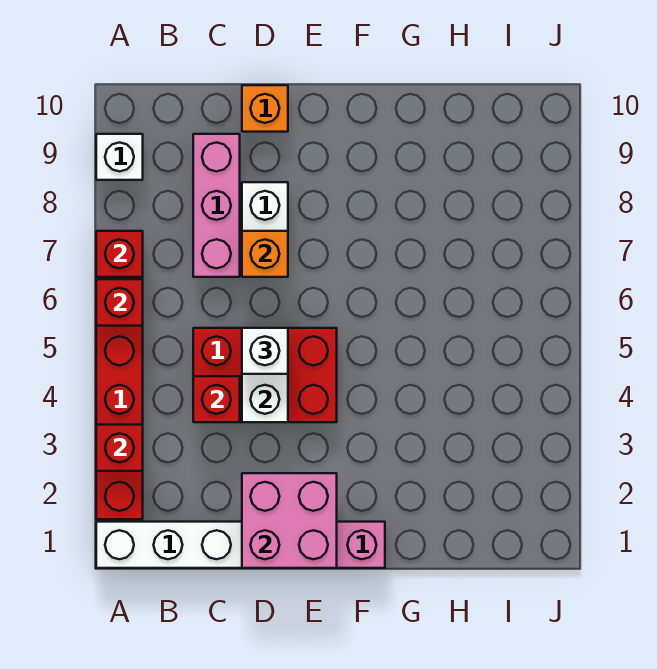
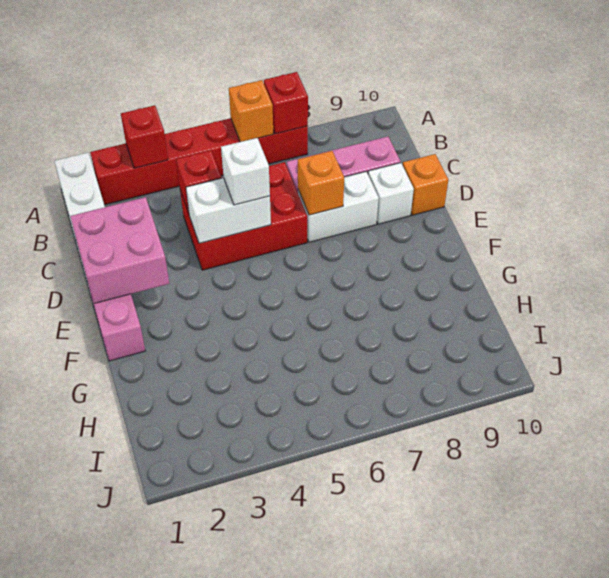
red 1x1 brick [96,279,143,326] -> orange 1x1 brick [229,80,273,142]
white 1x1 brick [96,134,143,180] -> white 1x1 brick moved to [368,163,414,224]
red 2x3 brick [193,328,337,422] -> red 2x3 brick turned to [180,162,307,270]

